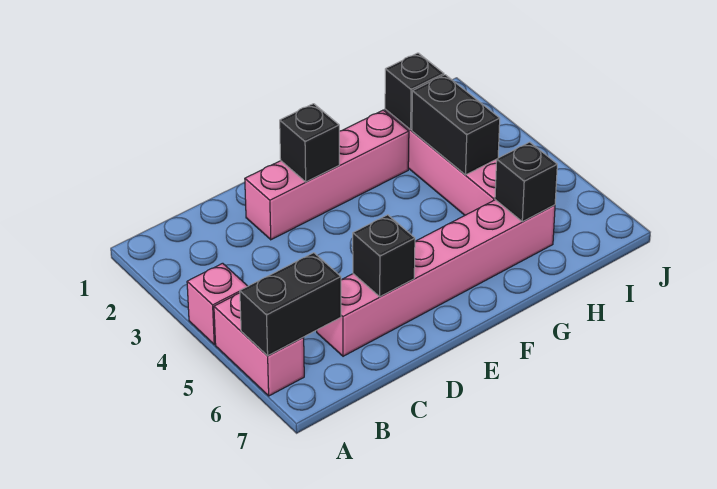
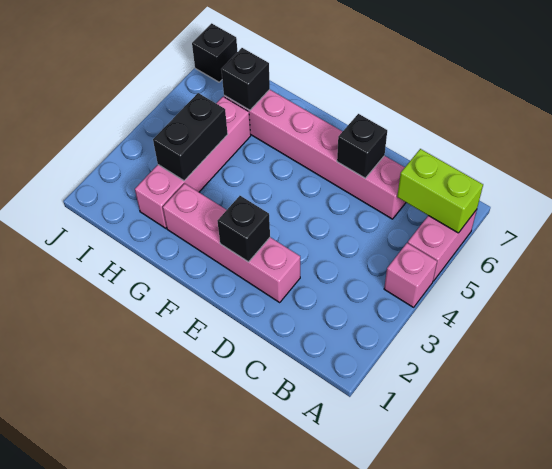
black 1x2 brick [240,253,341,356] -> lime 1x2 brick [397,149,483,233]
black 1x1 brick [385,53,444,130] -> black 1x1 brick moved to [192,23,237,82]

